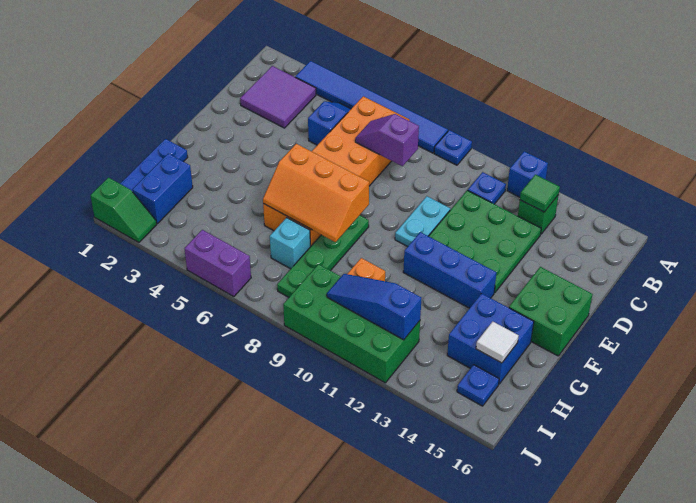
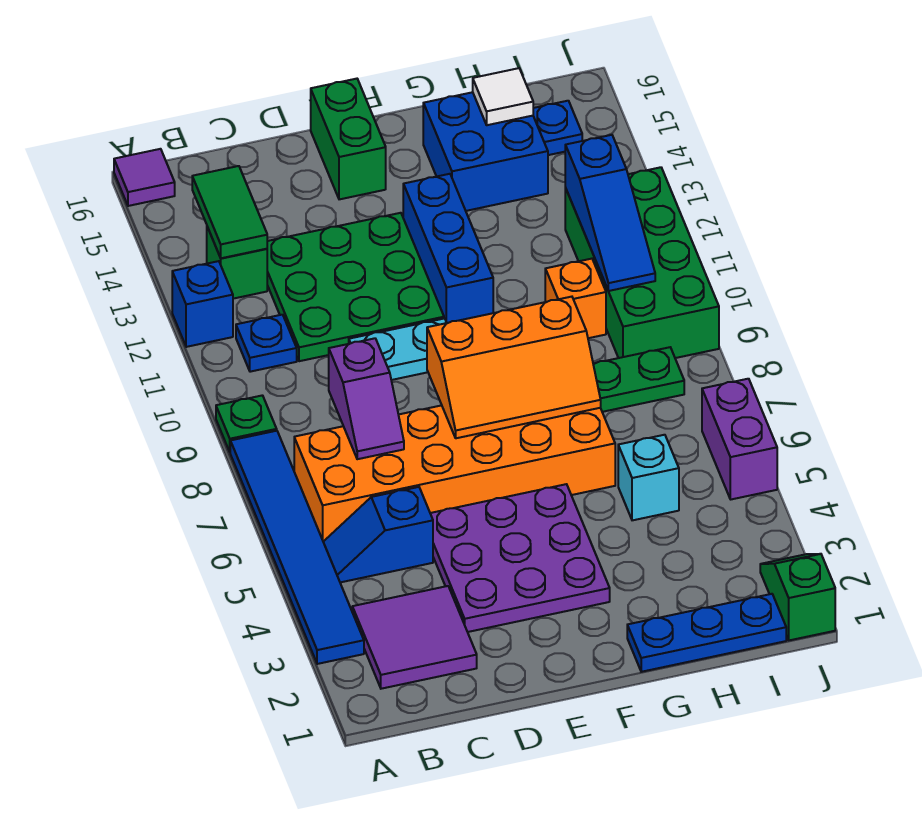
blue 1x1 plate [434,130,472,165] -> green 1x1 plate [216,395,277,452]
none -> purple 1x1 tile [114,149,175,206]
green 1x1 tile [520,175,560,212] -> green 1x2 tile [192,166,267,258]
none -> purple 3x3 plate [430,484,610,632]
green 2x2 brick [509,267,592,356] -> green 1x2 brick [311,79,386,199]
orange 2x3 slope [263,144,369,242] -> orange 2x3 slope turned to [427,297,601,438]
blue 1x2 brick [132,154,193,224] -> none
cyan 1x1 brick [270,218,310,269] -> cyan 1x1 brick moved to [618,435,679,520]

